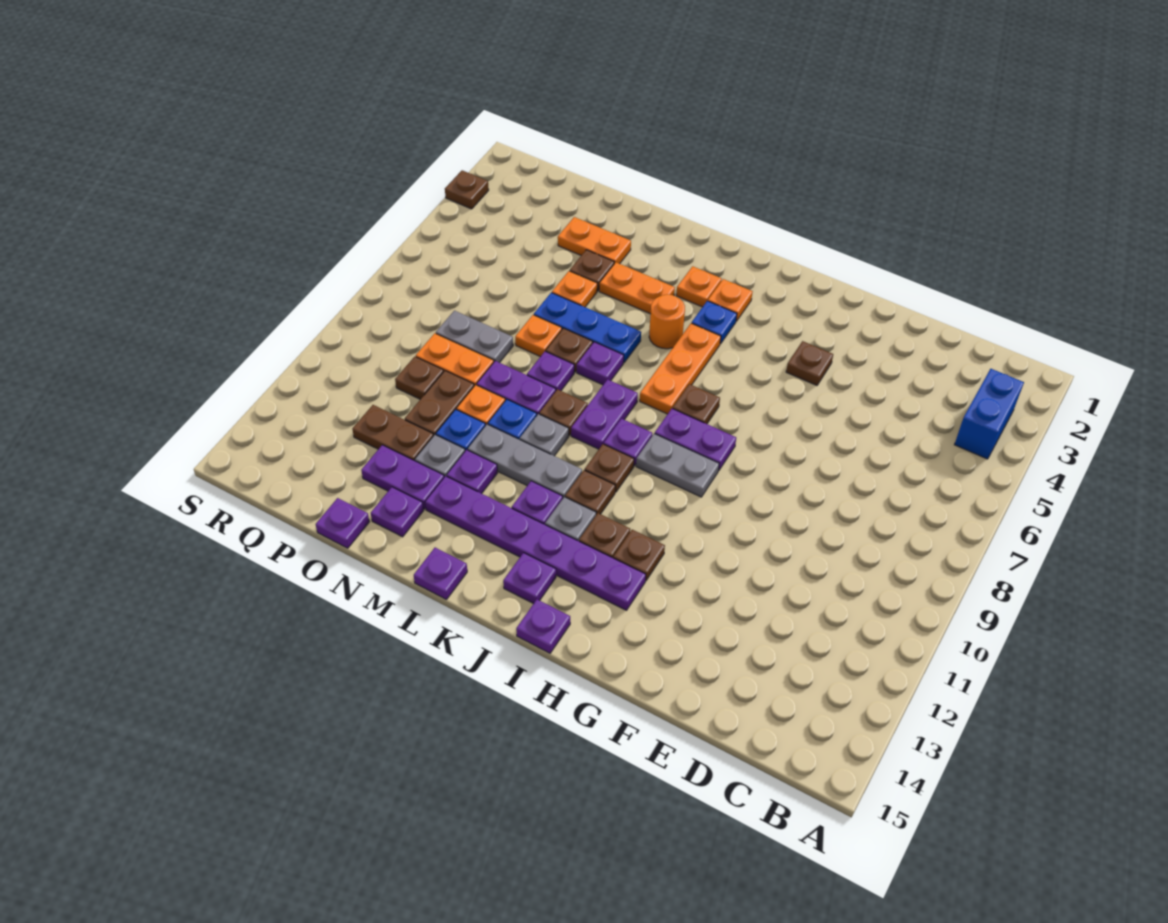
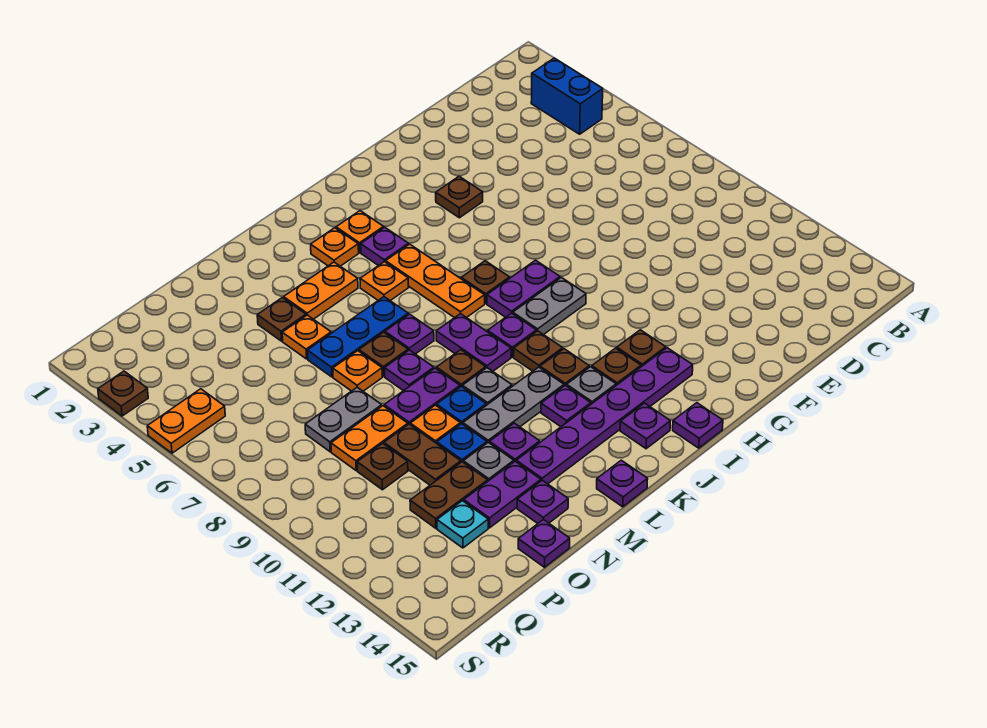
blue 1x1 plate [692,301,737,344] -> purple 1x1 plate [361,227,408,266]
orange 1x1 round brick [649,294,685,349] -> orange 1x1 plate [360,262,409,301]
orange 1x2 plate [558,217,631,264] -> orange 1x2 plate moved to [147,389,225,453]
none -> cyan 1x1 plate [437,501,488,548]

